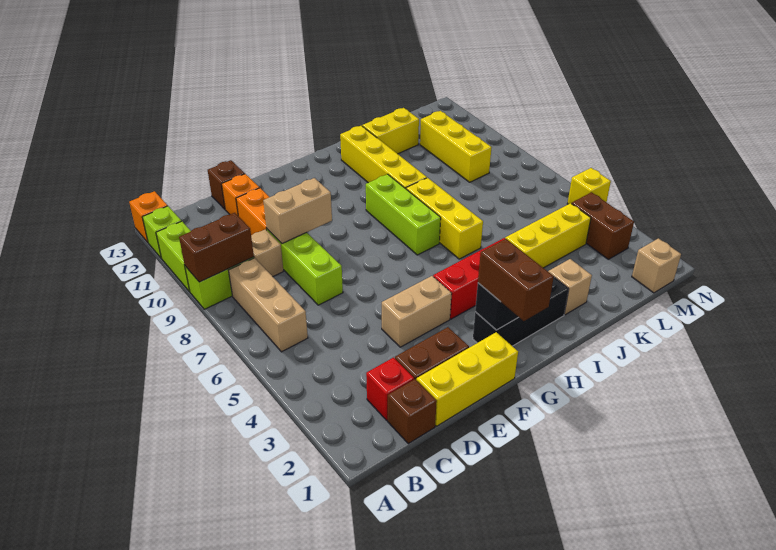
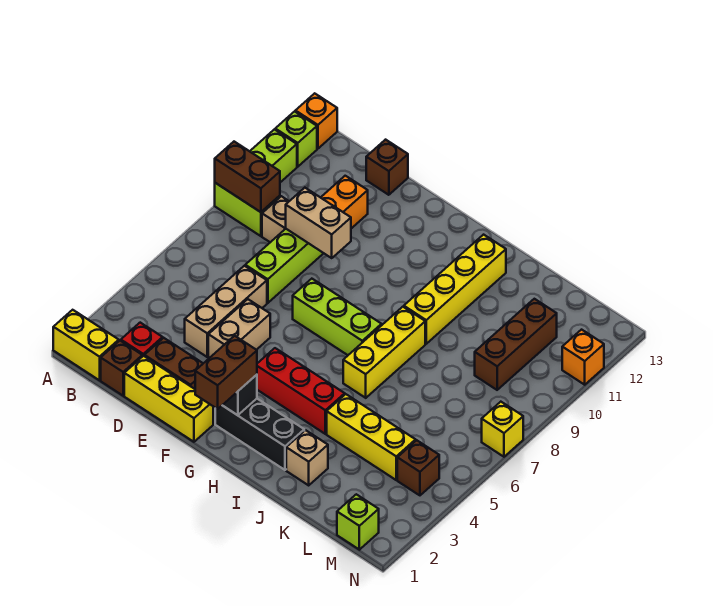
tan 1x3 brick [229,258,308,352] -> tan 1x3 brick moved to [185,266,267,357]
orange 1x1 brick [222,174,259,215] -> orange 1x1 brick moved to [562,330,604,385]
tan 1x2 brick [382,276,452,347] -> tan 1x2 brick turned to [208,299,270,358]
lime 1x3 brick [366,174,441,255] -> lime 1x3 brick turned to [293,279,382,355]
yellow 1x2 brick [362,108,419,154] -> yellow 1x2 brick moved to [53,310,119,380]
yellow 1x3 brick [420,111,492,182] -> brown 1x3 brick [475,299,557,390]
tan 1x1 brick [632,238,681,293] -> lime 1x1 brick [337,494,379,550]
brown 1x2 brick [572,192,634,259] -> brown 1x1 brick [397,440,439,495]
yellow 1x1 brick [567,168,611,204] -> yellow 1x1 brick moved to [482,402,523,457]

